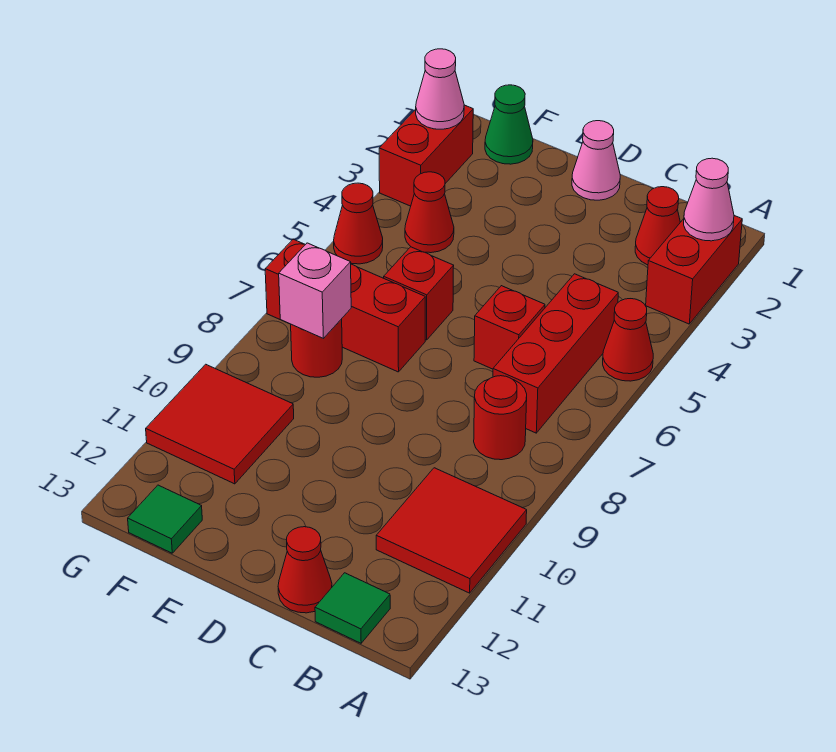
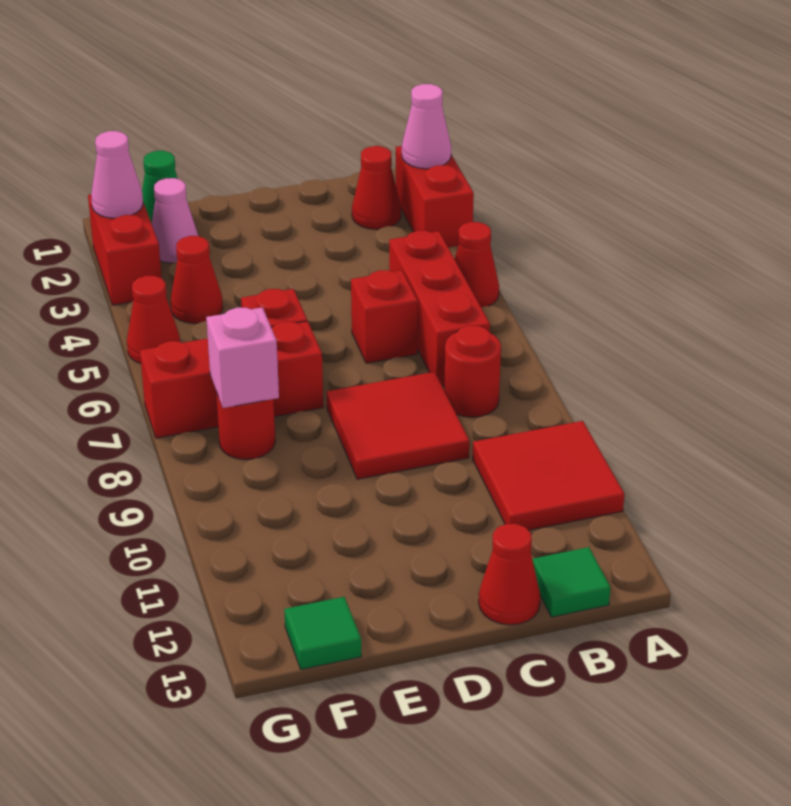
pink 1x1 cone [572,121,620,200] -> pink 1x1 cone moved to [152,178,198,263]
red 2x2 tile [146,364,294,484] -> red 2x2 tile moved to [326,372,469,479]

